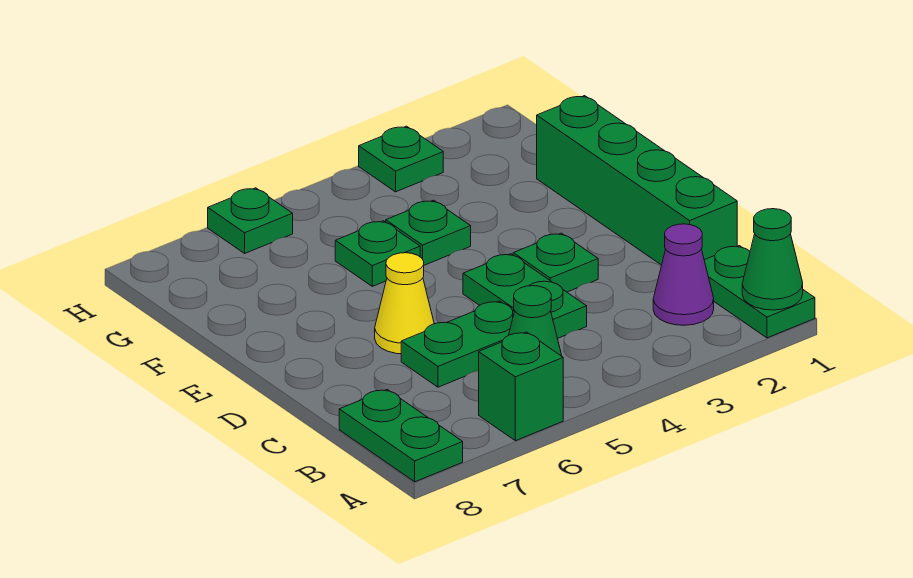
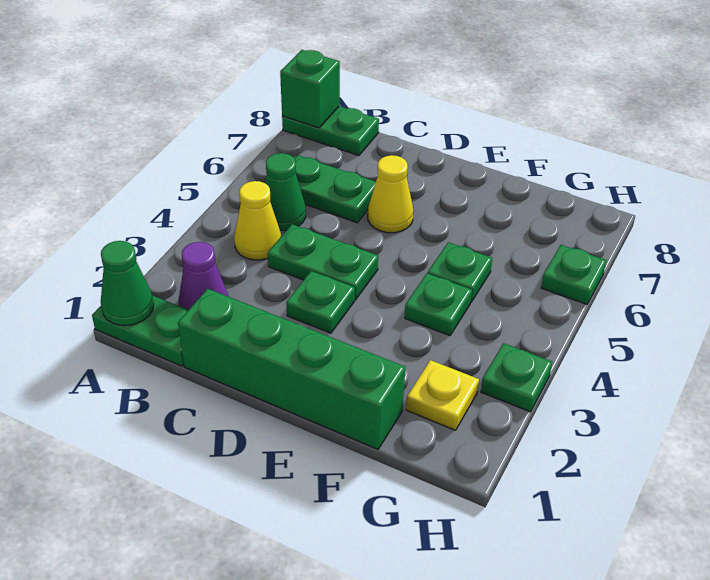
green 1x1 brick [479,332,563,441] -> green 1x1 brick moved to [280,50,340,128]
none -> yellow 1x1 cone [234,181,281,260]
green 1x2 plate [401,301,514,387] -> green 1x2 plate turned to [295,155,376,223]
none -> yellow 1x1 plate [406,360,479,430]

